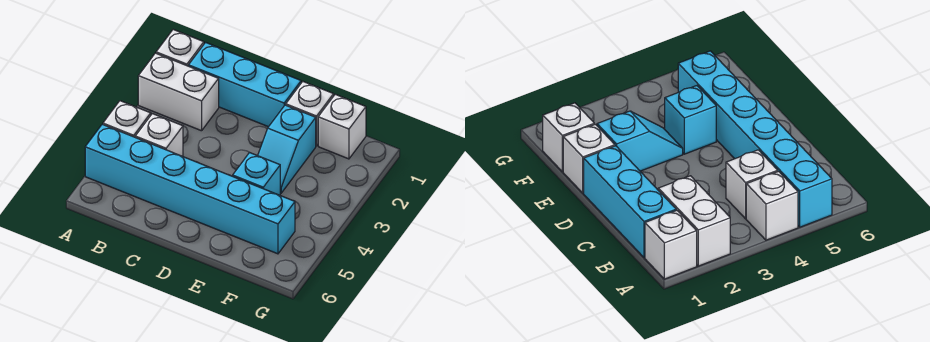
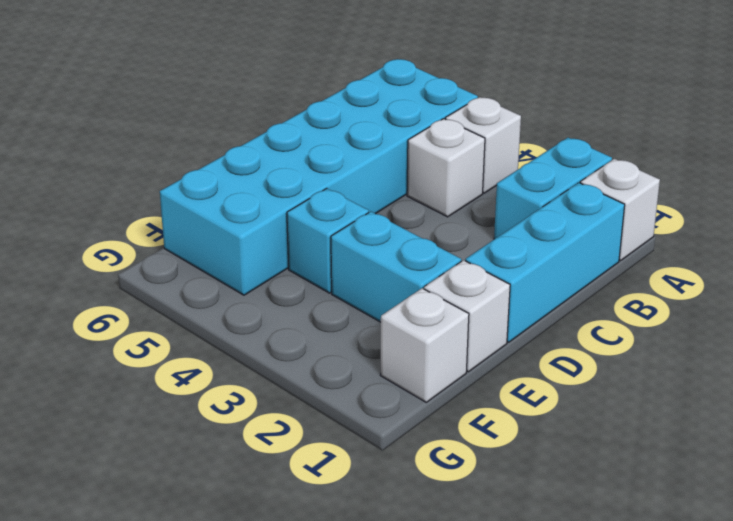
white 1x2 brick [138,53,219,131] -> cyan 1x2 brick [494,138,612,239]
cyan 1x6 brick [85,124,295,254] -> cyan 2x6 brick [160,59,478,295]
cyan 1x2 slope [258,105,316,193] -> cyan 1x2 brick [331,212,461,322]

